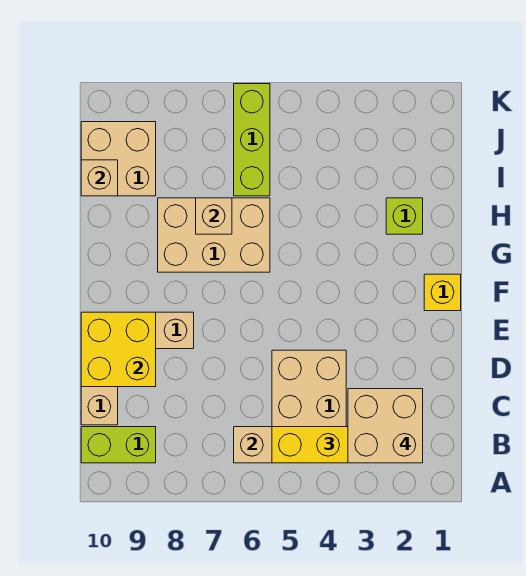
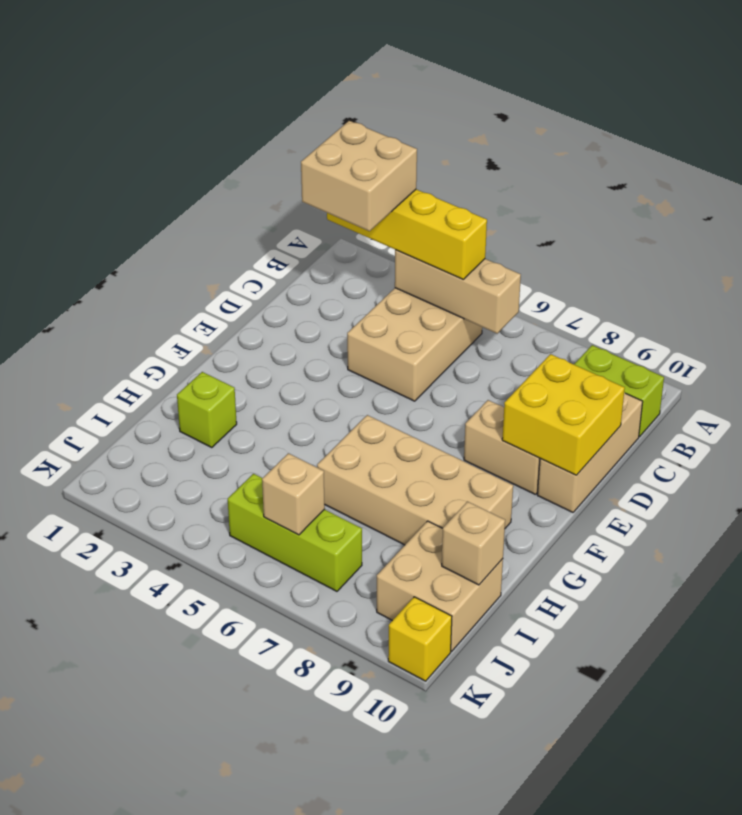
yellow 1x1 brick [424,274,461,311] -> yellow 1x1 brick moved to [388,597,452,681]
tan 2x3 brick [158,198,270,272] -> tan 2x4 brick [317,415,513,545]
tan 1x1 brick [196,198,232,234] -> tan 1x1 brick moved to [262,453,325,535]
lime 1x3 brick [234,84,270,196] -> lime 1x3 brick turned to [228,474,362,591]

